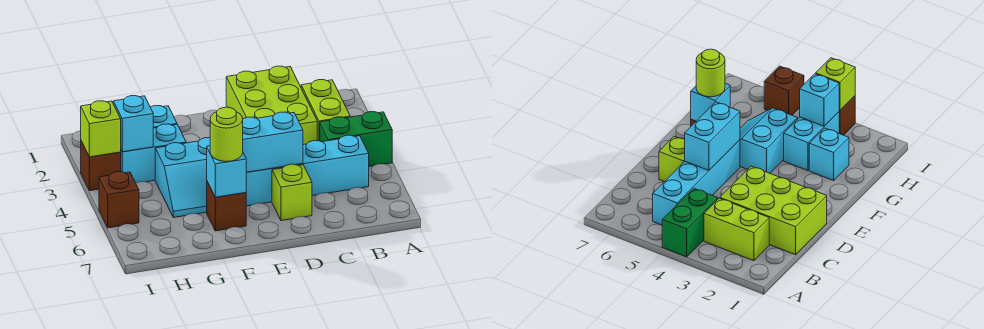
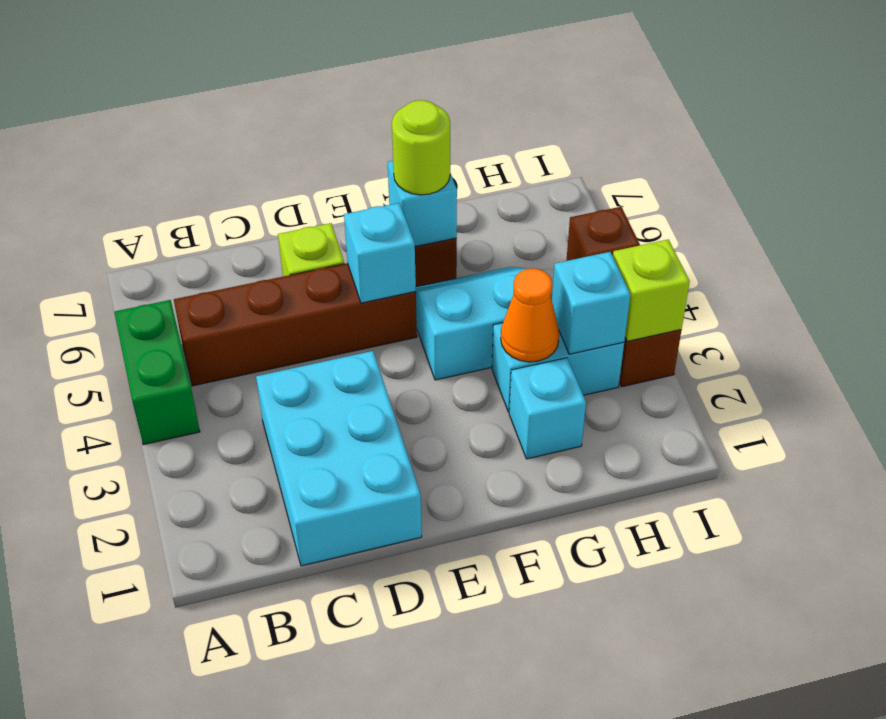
green 1x2 brick [320,112,392,167] -> green 1x2 brick turned to [114,300,200,445]
lime 1x2 brick [301,80,350,141] -> none
cyan 1x4 brick [246,135,369,206] -> brown 1x4 brick [174,263,417,386]
lime 2x3 brick [226,66,317,145] -> cyan 2x3 brick [256,351,422,566]
cyan 1x2 brick [243,112,303,172] -> cyan 1x1 brick [344,203,416,303]
none -> orange 1x1 cone [501,269,559,362]

